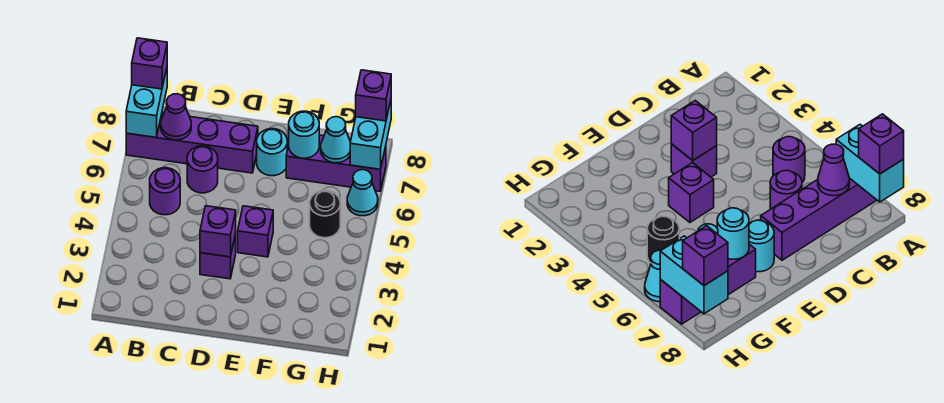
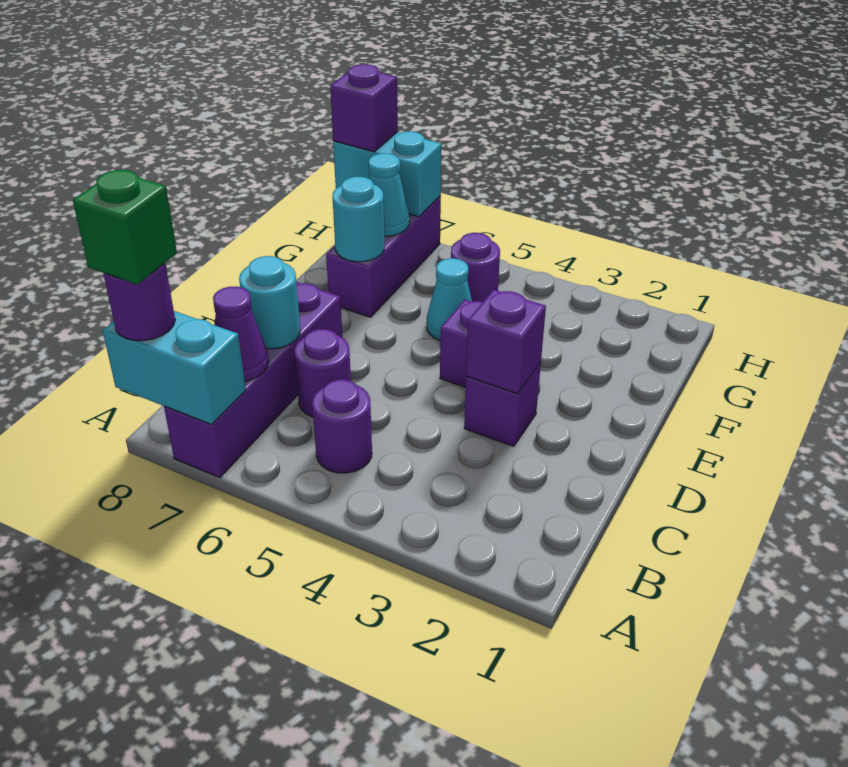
purple 1x1 brick [132,38,167,89] -> purple 1x1 round brick [103,263,175,341]
none -> green 1x1 brick [73,170,177,285]
cyan 1x1 round brick [257,129,287,176] -> cyan 1x1 round brick moved to [239,256,300,349]
black 1x1 round brick [310,191,340,238] -> purple 1x1 round brick [451,233,500,302]
cyan 1x1 cone [347,170,378,216] -> cyan 1x1 cone moved to [427,258,472,340]

